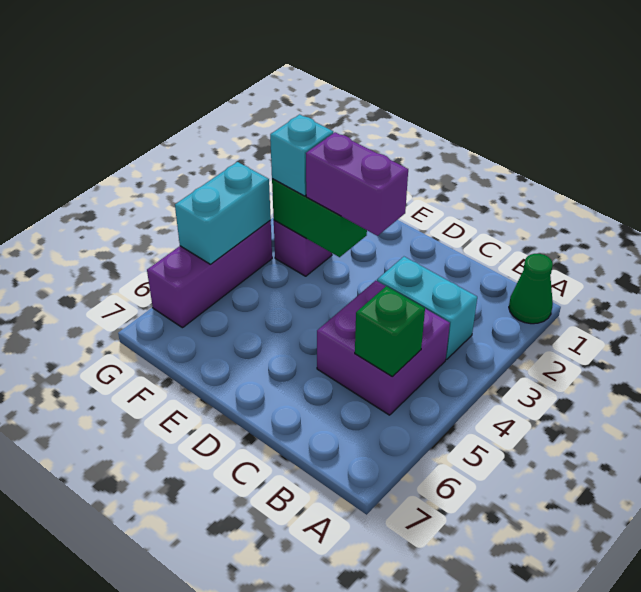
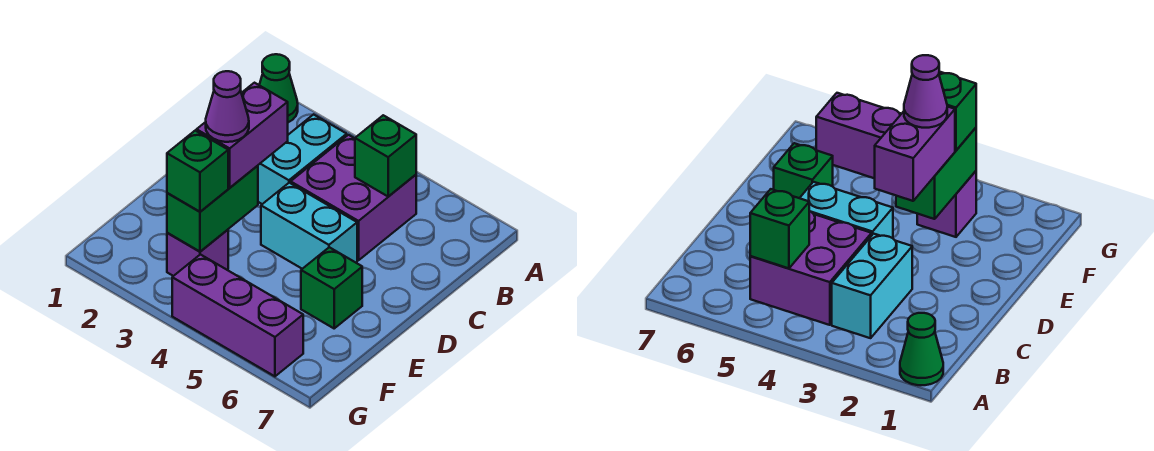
none -> purple 1x1 cone [206,71,249,142]
none -> green 1x1 brick [301,247,362,328]
cyan 1x1 brick [270,114,333,196] -> green 1x1 brick [167,131,228,212]
cyan 1x2 brick [175,162,271,264] -> cyan 1x2 brick moved to [261,183,357,269]

